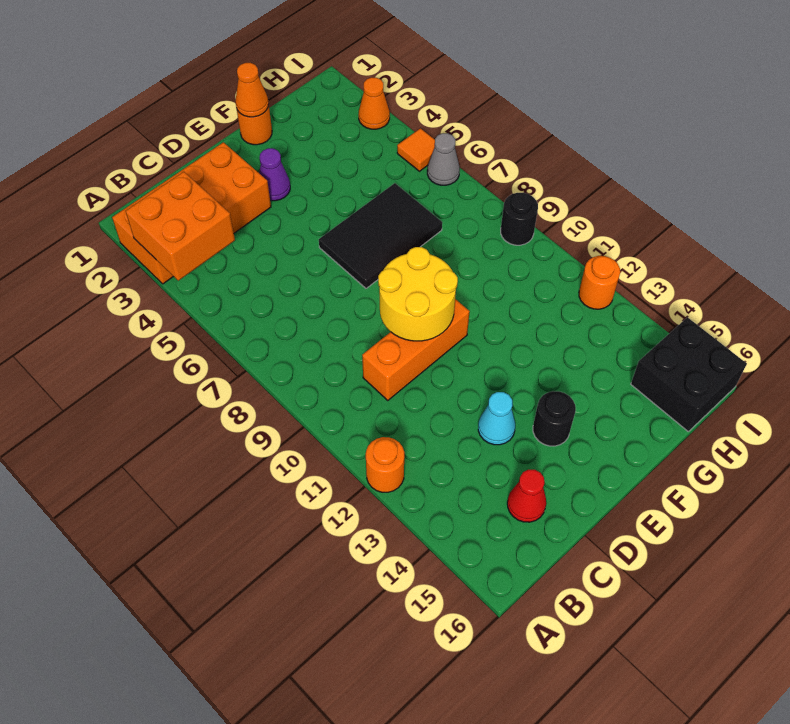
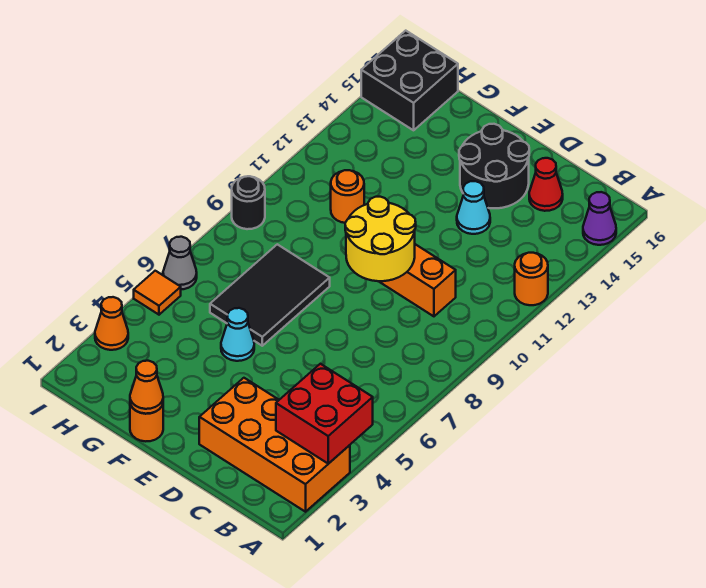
orange 2x2 brick [126,172,235,281] -> red 2x2 brick [276,364,373,464]
purple 1x1 cone [259,148,290,201] -> purple 1x1 cone moved to [583,192,616,245]
black 2x3 tile [319,183,442,288] -> black 2x3 tile turned to [210,244,330,346]
black 1x1 round brick [533,391,576,446] -> black 2x2 round brick [459,124,529,208]
none -> cyan 1x1 cone [221,308,254,361]
orange 1x1 round brick [579,256,620,309] -> orange 1x1 round brick moved to [331,170,364,223]

